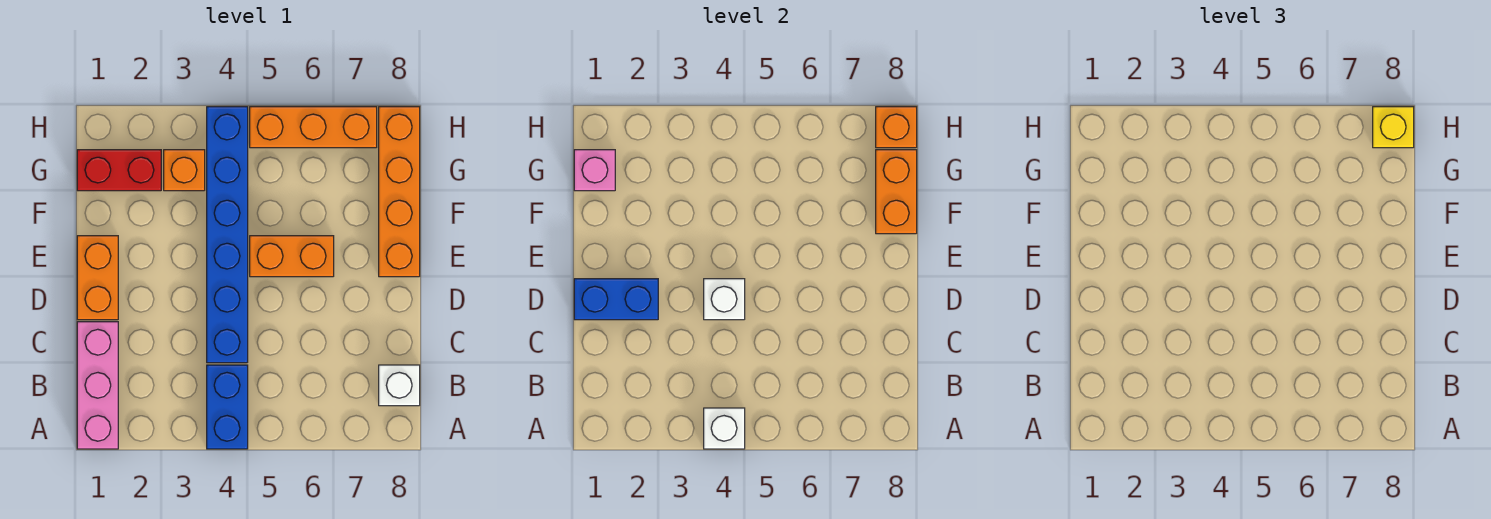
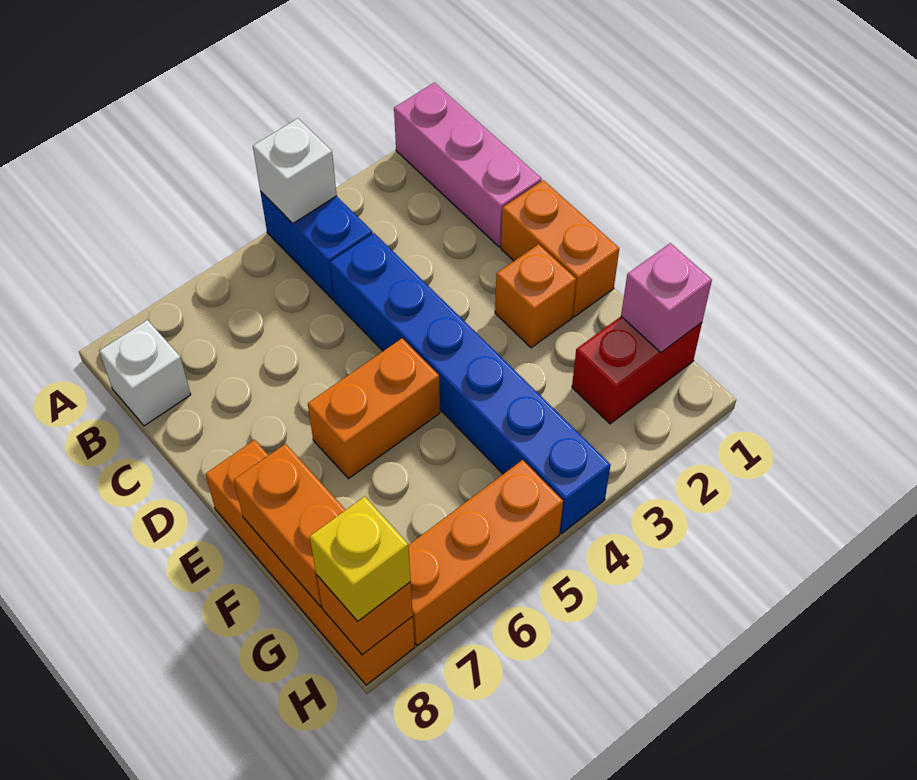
blue 1x2 brick [574,279,658,320] -> none
white 1x1 brick [704,279,745,320] -> none
orange 1x1 brick [164,150,205,191] -> orange 1x1 brick moved to [495,244,576,348]

